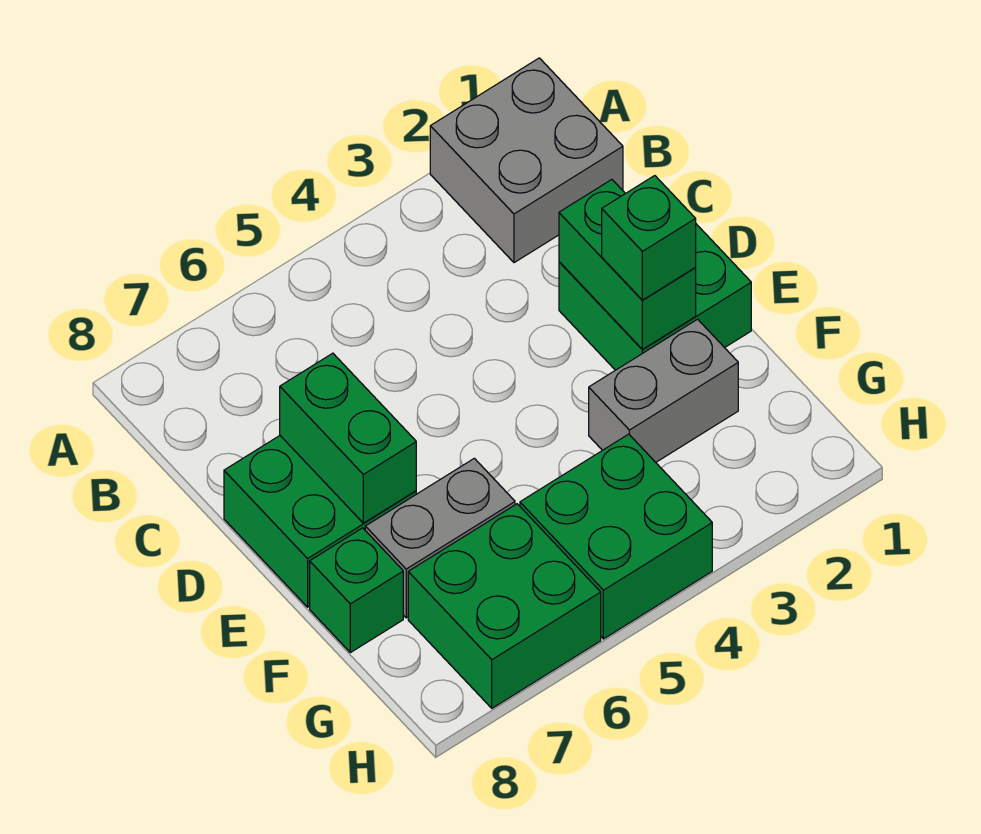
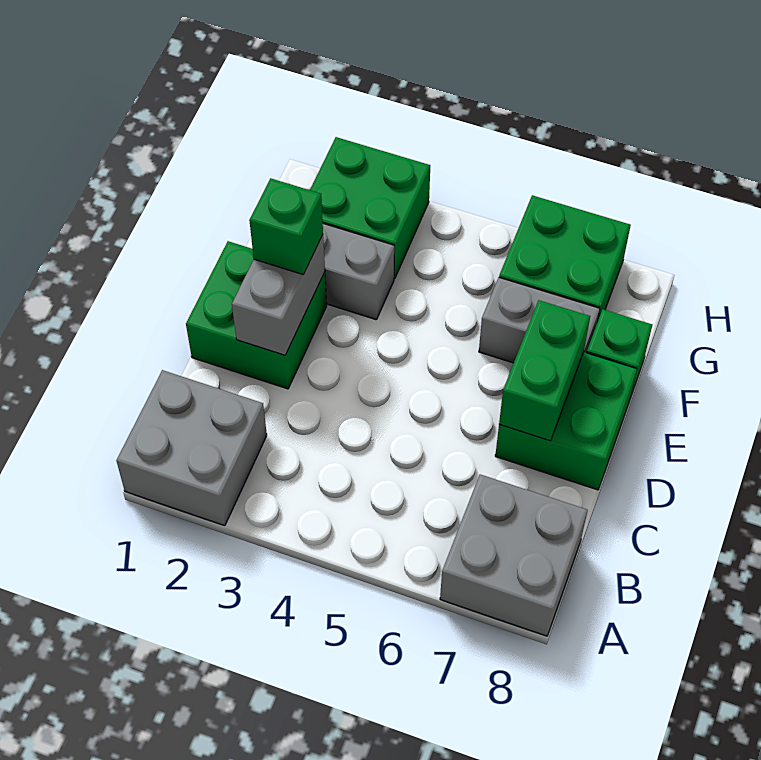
none -> grey 2x2 brick [440,475,588,636]
green 1x2 brick [559,180,696,349] -> grey 1x2 brick [232,235,325,355]
green 2x2 brick [520,434,712,639] -> green 2x2 brick moved to [310,137,430,279]

